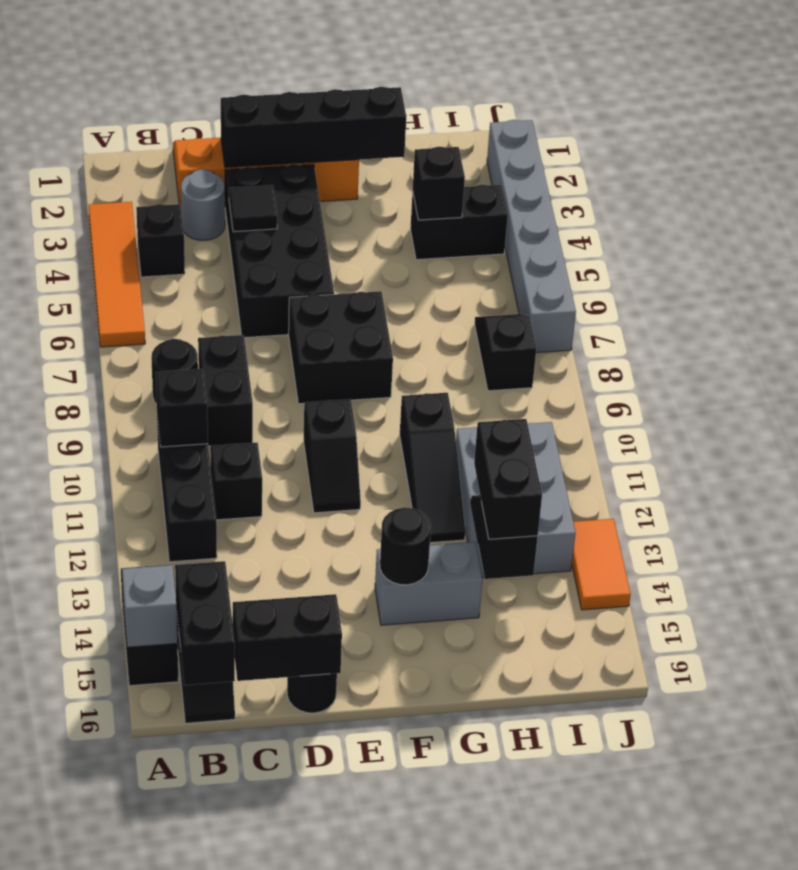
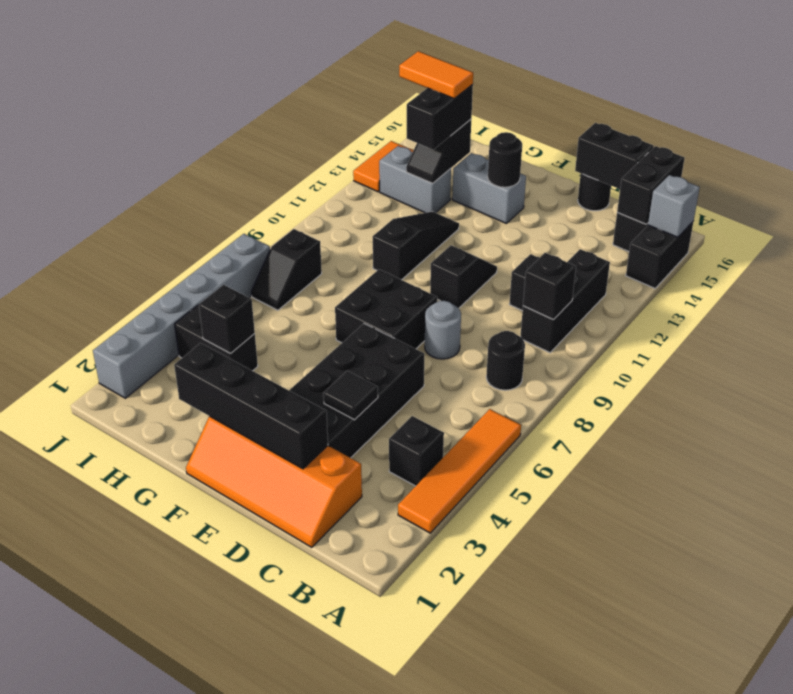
grey 1x1 round brick [181,169,225,240] -> grey 1x1 round brick moved to [425,301,461,359]
black 1x2 brick [198,335,253,446] -> none
grey 2x3 brick [456,422,576,578] -> grey 1x2 brick [379,146,451,213]
none -> orange 1x2 tile [399,51,473,99]

